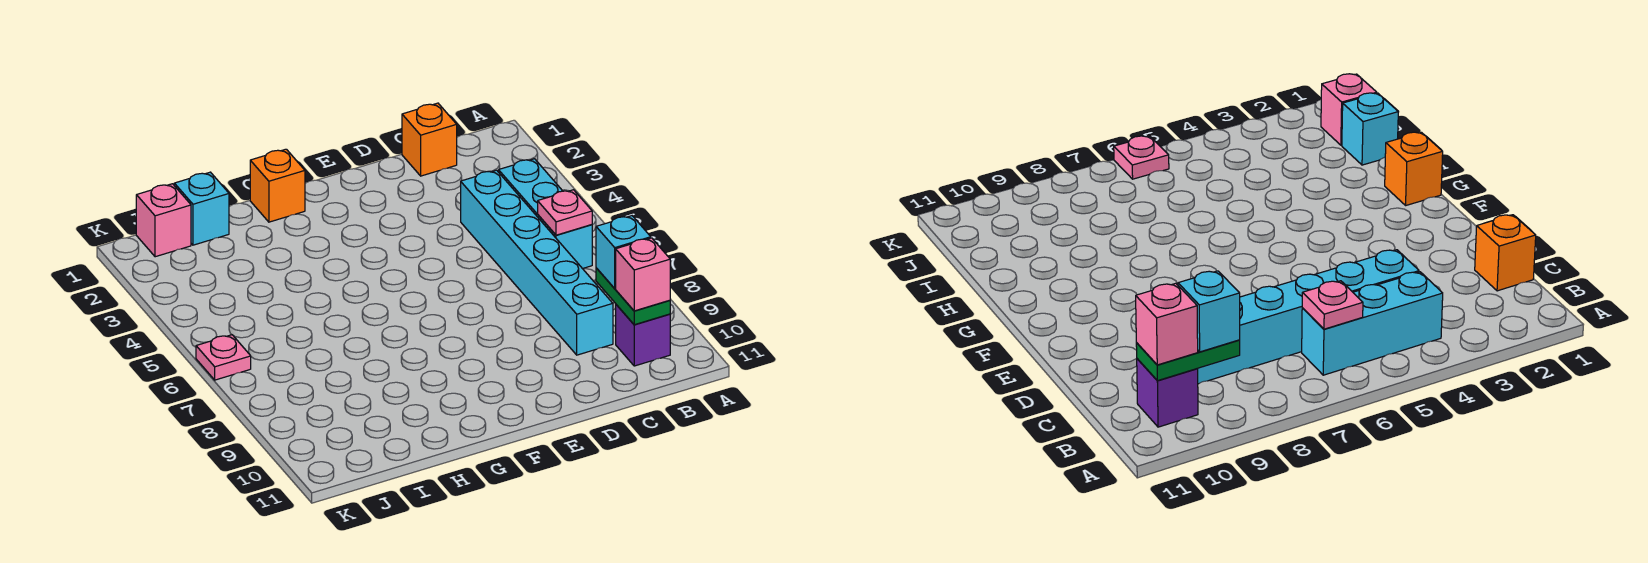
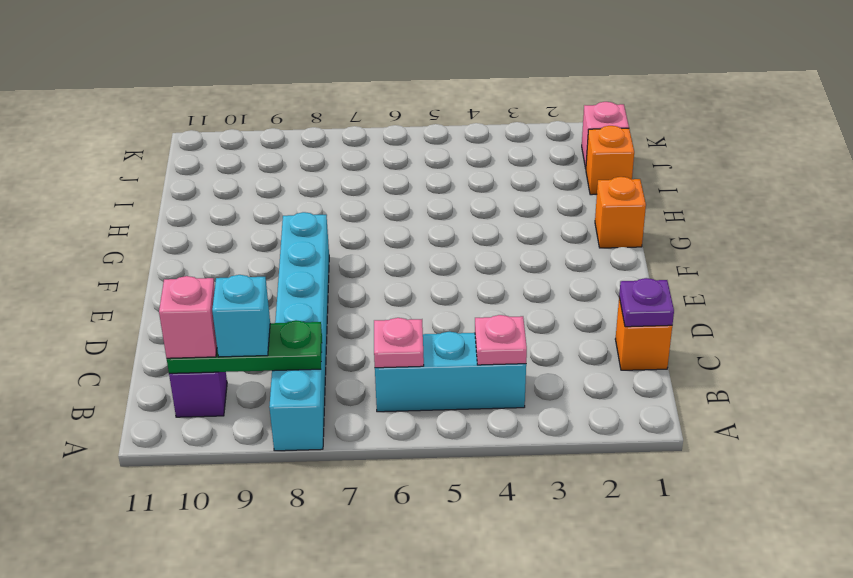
green 1x2 plate [596,268,670,325] -> green 1x3 plate [167,320,322,373]
none -> purple 1x1 plate [619,278,674,327]
cyan 1x6 brick [461,170,613,355] -> cyan 1x6 brick turned to [269,212,329,451]
cyan 1x1 brick [174,172,229,245] -> orange 1x1 brick [586,126,634,195]
pink 1x1 plate [196,335,251,380] -> pink 1x1 plate moved to [475,315,527,365]

